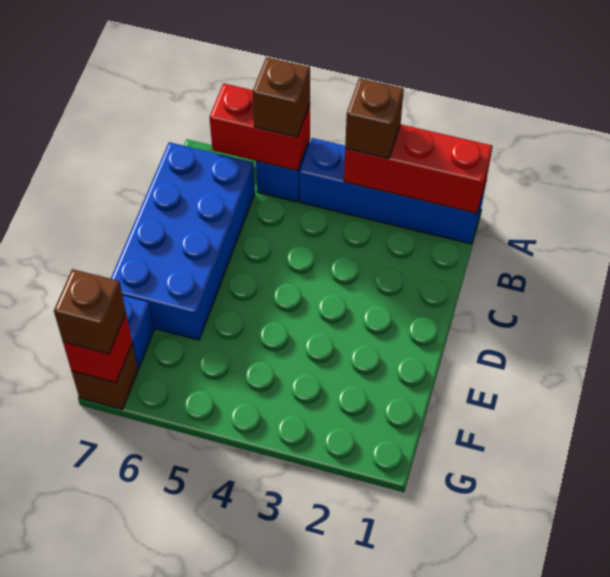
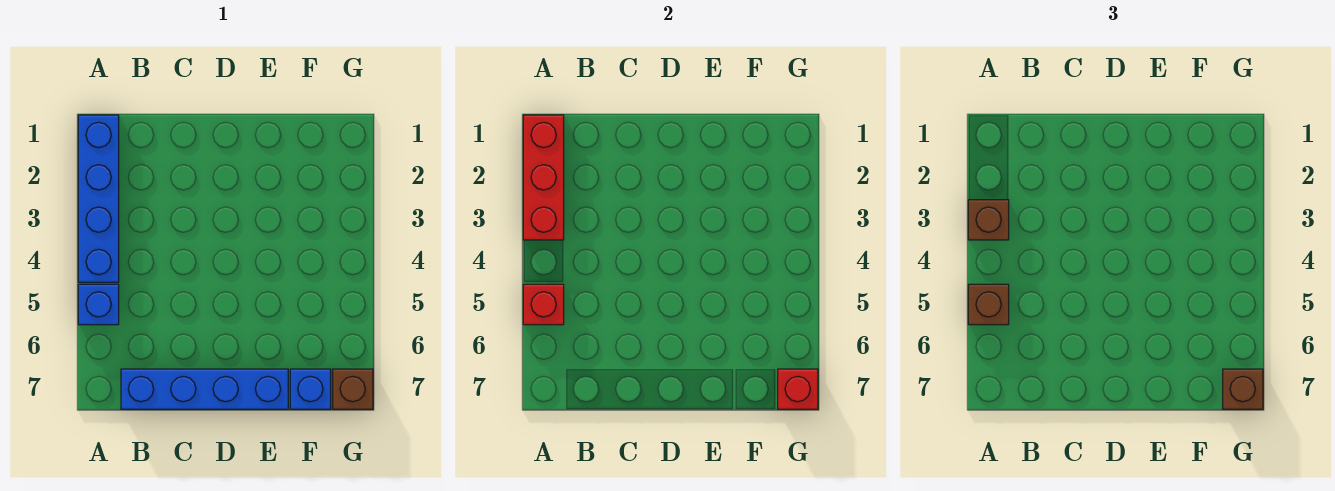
red 1x2 brick [209,84,310,171] -> red 1x1 brick [523,284,564,325]
blue 2x4 brick [111,142,255,340] -> blue 1x4 brick [121,369,288,409]

